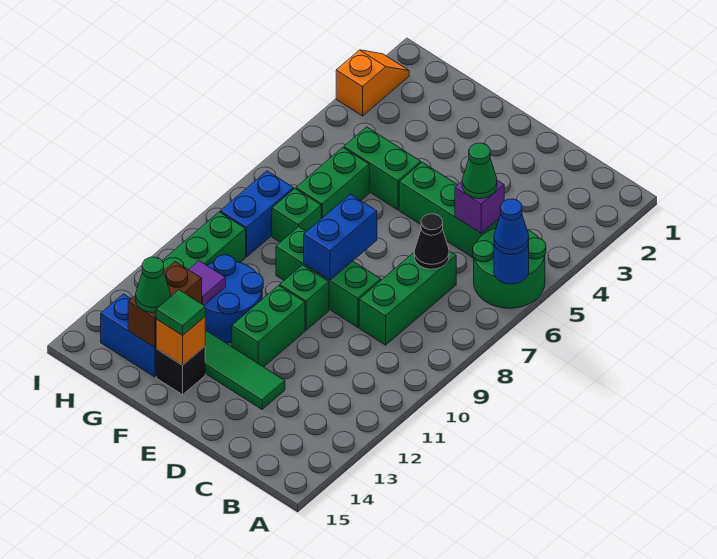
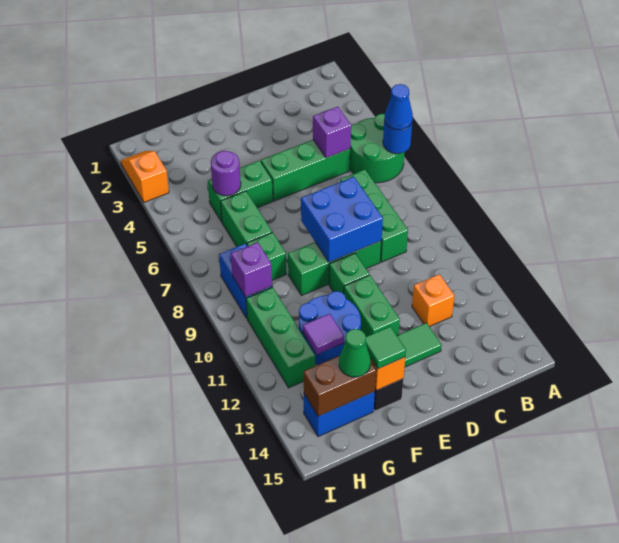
green 1x1 cone [462,143,497,199] -> none
black 1x1 cone [414,214,449,269] -> none
none -> orange 1x1 brick [412,274,454,327]
blue 1x2 brick [304,194,377,280] -> blue 2x2 brick [301,177,383,262]
none -> purple 1x1 round brick [211,151,241,196]
brown 1x2 brick [128,262,202,347] -> brown 1x2 brick turned to [304,356,376,416]
none -> purple 1x1 brick [231,242,272,297]

